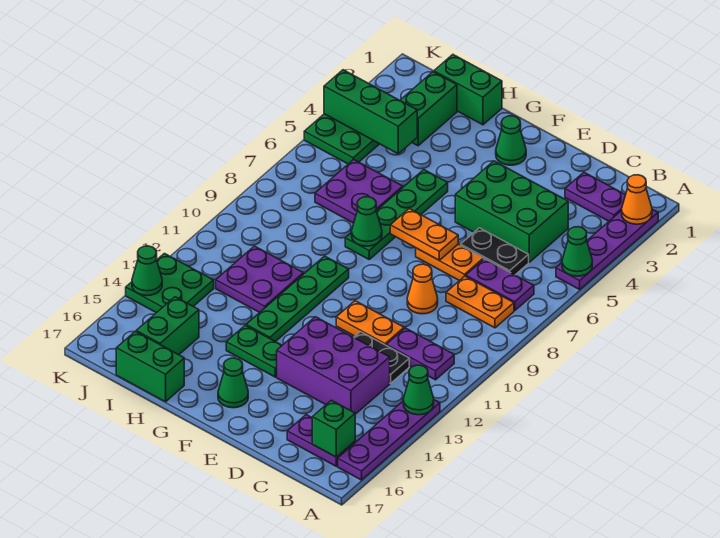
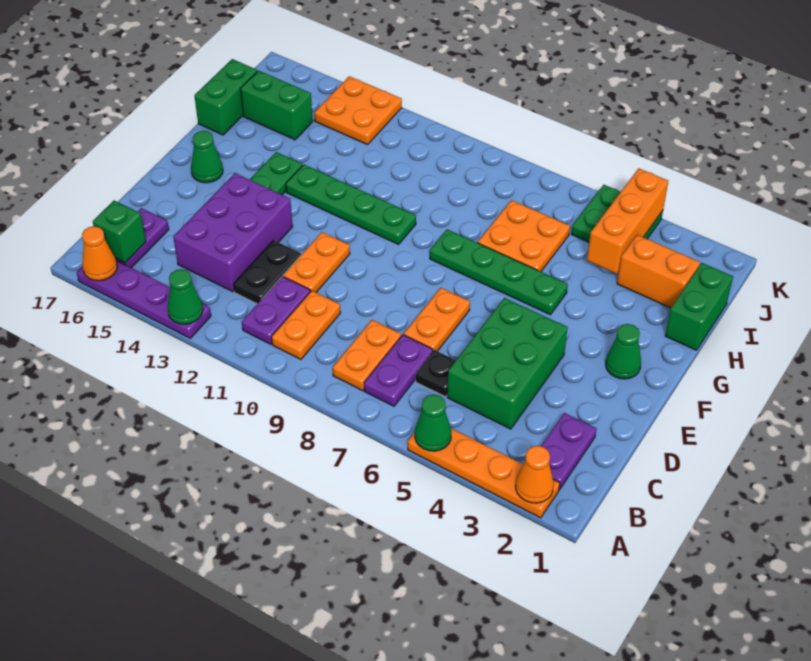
purple 1x4 plate [556,209,658,290] -> orange 1x4 plate [408,428,560,518]
black 1x2 plate [461,228,529,275] -> black 1x1 plate [415,350,456,397]
orange 1x1 cone [407,264,438,314] -> orange 1x1 cone moved to [82,226,117,281]
orange 1x2 plate [390,209,458,260] -> orange 1x2 plate moved to [272,291,341,359]
green 1x1 cone [352,197,382,246] -> none
purple 2x2 plate [315,160,403,223] -> orange 2x2 plate [478,200,570,272]
purple 2x2 plate [216,246,304,313] -> none
green 1x2 brick [400,72,457,146] -> orange 1x2 brick [617,235,700,308]
green 1x3 brick [324,70,417,154] -> orange 1x3 brick [587,168,668,274]
green 2x2 plate [126,254,214,313] -> orange 2x2 plate [314,76,402,145]
green 1x1 cone [132,246,162,296] -> none

